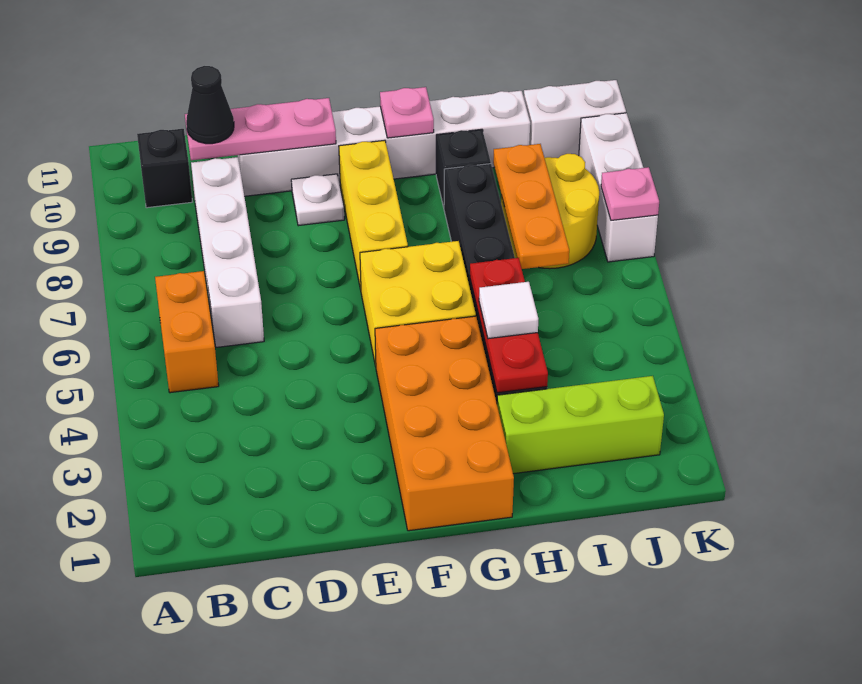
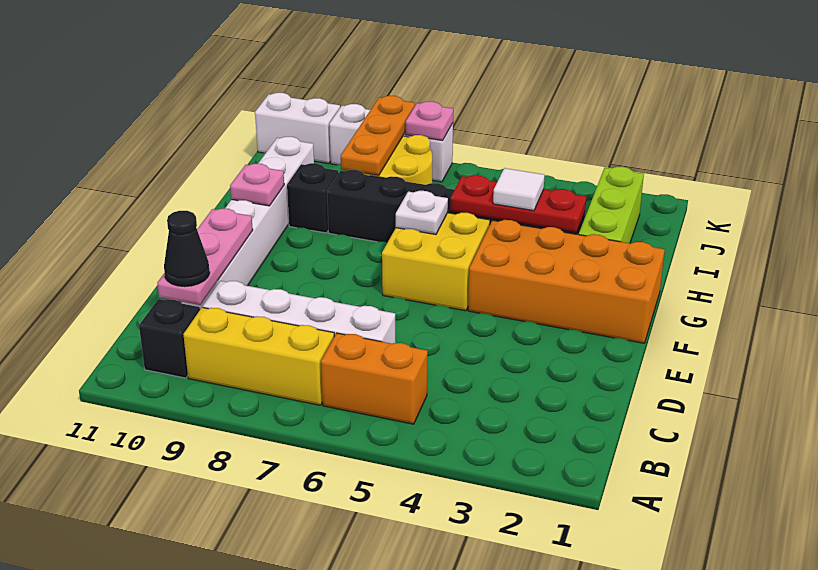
white 1x1 plate [291,174,344,226] -> white 1x1 plate moved to [396,191,448,234]
yellow 1x3 brick [339,140,408,290] -> yellow 1x3 brick moved to [183,308,334,405]
orange 1x3 plate [493,144,569,269] -> orange 1x3 plate turned to [341,96,415,175]
white 1x2 brick [524,80,626,158] -> white 1x2 brick turned to [255,93,340,164]

